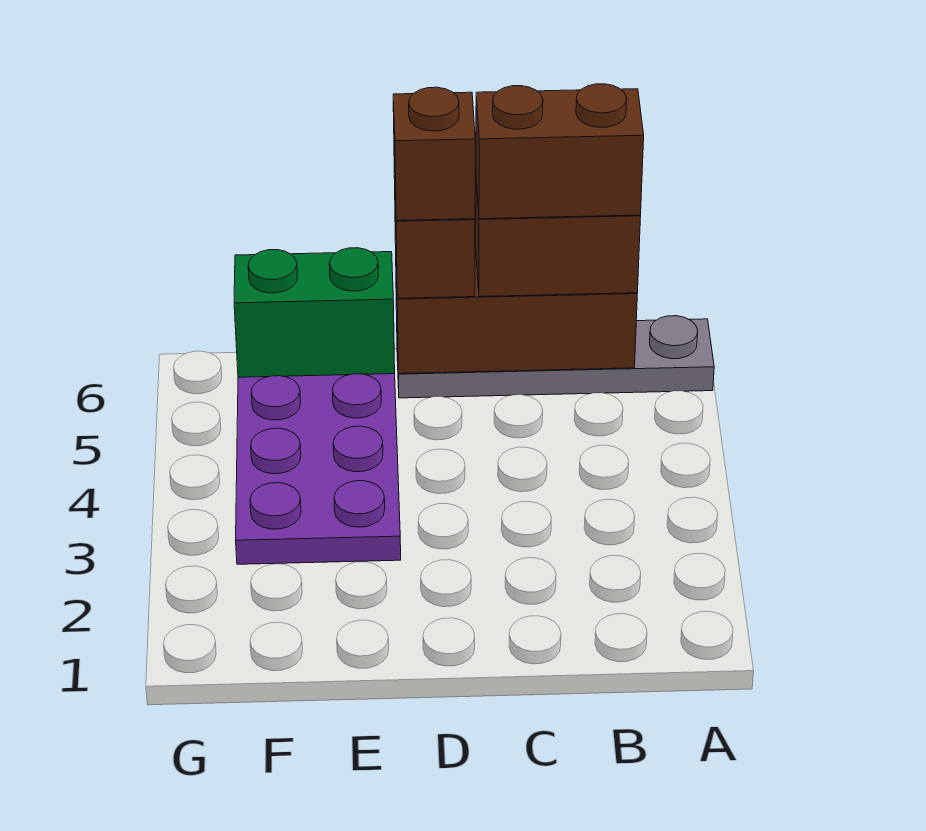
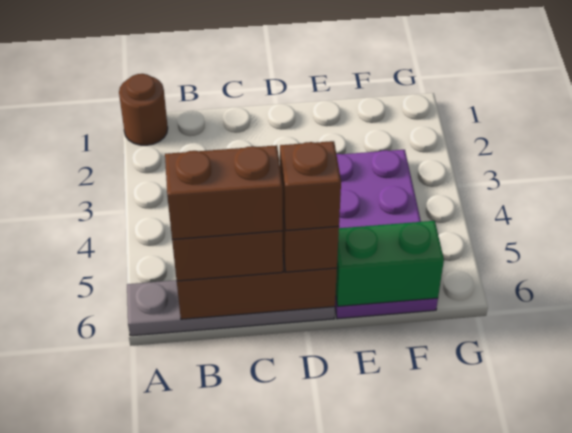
none -> brown 1x1 round brick [119,74,168,145]

